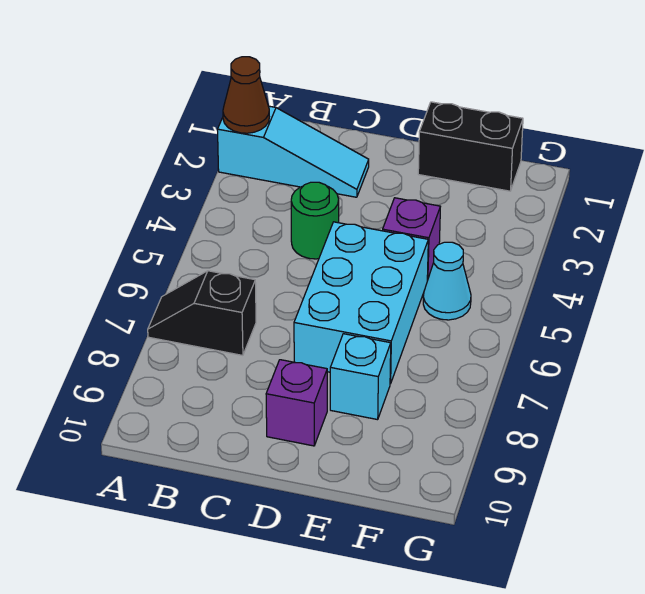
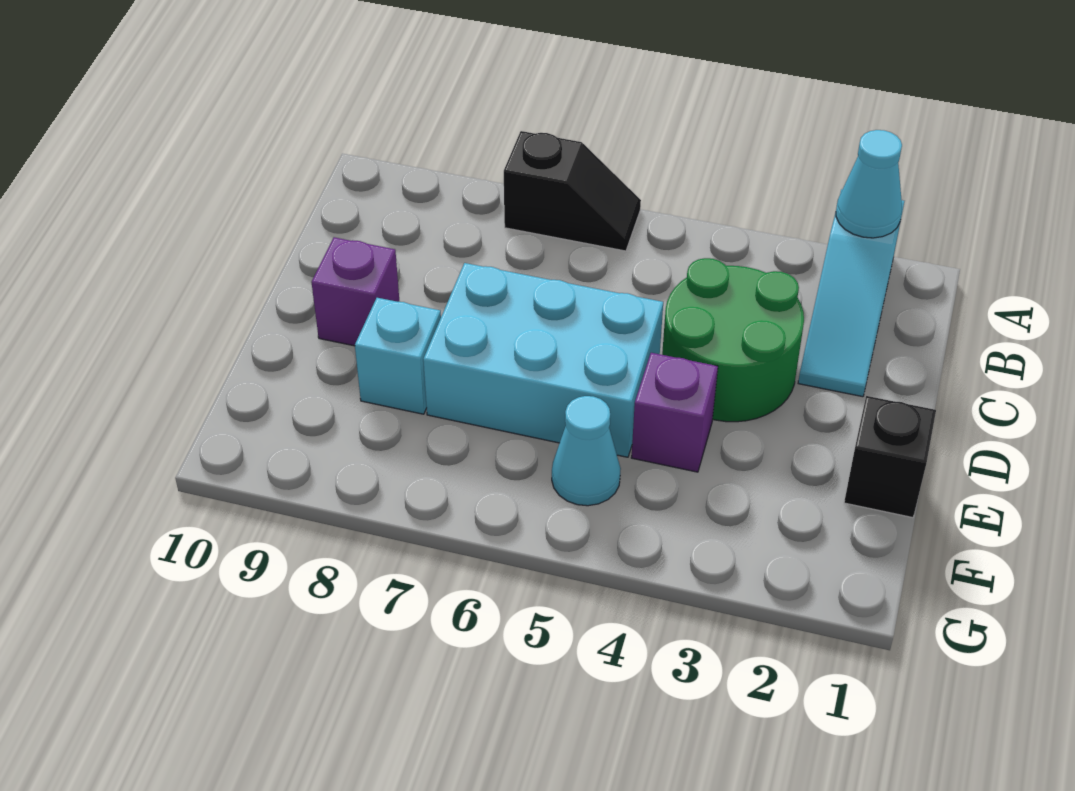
brown 1x1 cone [223,57,269,133] -> cyan 1x1 cone [836,130,902,238]
black 1x2 slope [148,271,256,355] -> black 1x2 slope turned to [504,131,641,251]
green 1x1 round brick [291,182,339,259] -> green 2x2 round brick [662,258,804,422]
black 1x2 brick [418,102,523,191] -> black 1x1 brick [844,396,936,518]

